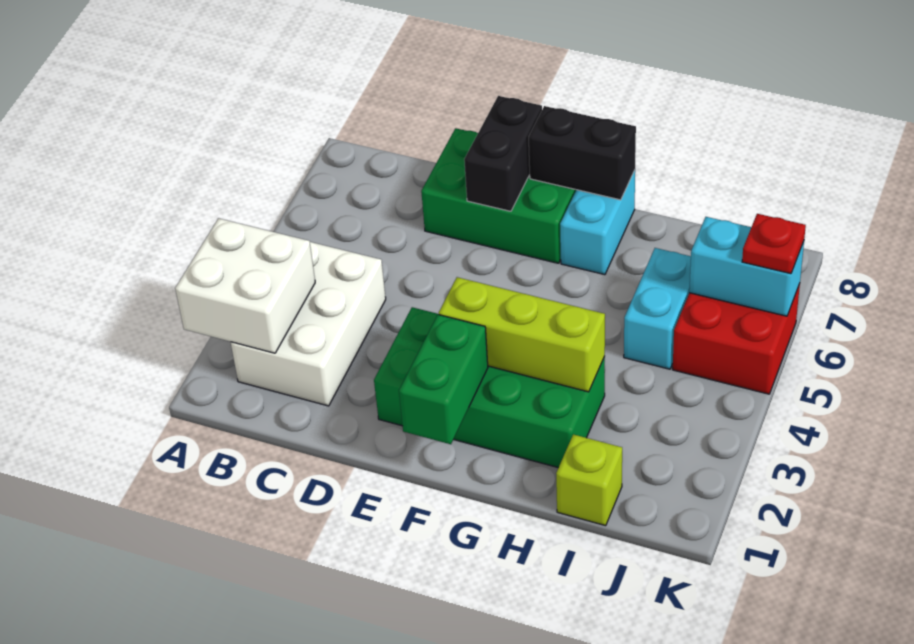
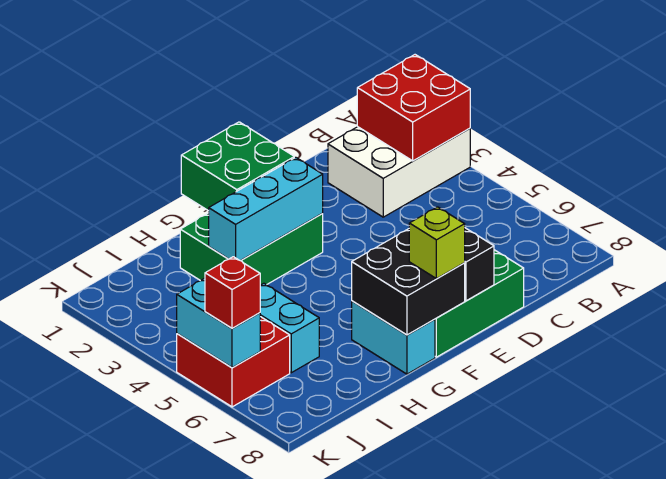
white 2x2 brick [175,218,315,353] -> red 2x2 brick [357,55,470,161]
white 2x3 brick [231,242,386,406] -> white 2x3 brick turned to [328,127,470,217]
green 2x4 brick [374,307,605,468] -> green 2x3 brick [180,213,323,285]
green 1x2 brick [399,315,488,444] -> green 2x2 brick [181,122,294,211]
lime 1x3 brick [439,277,605,392] -> cyan 1x3 brick [209,157,323,261]
black 1x2 brick [529,106,636,200] -> black 2x2 brick [352,229,465,335]
lime 1x1 brick [556,434,622,526] -> lime 1x1 brick moved to [409,207,465,279]
cyan 1x2 brick [689,217,804,316] -> cyan 1x2 brick turned to [177,278,260,368]
red 1x1 plate [742,214,806,274] -> red 1x1 brick [205,257,260,328]

